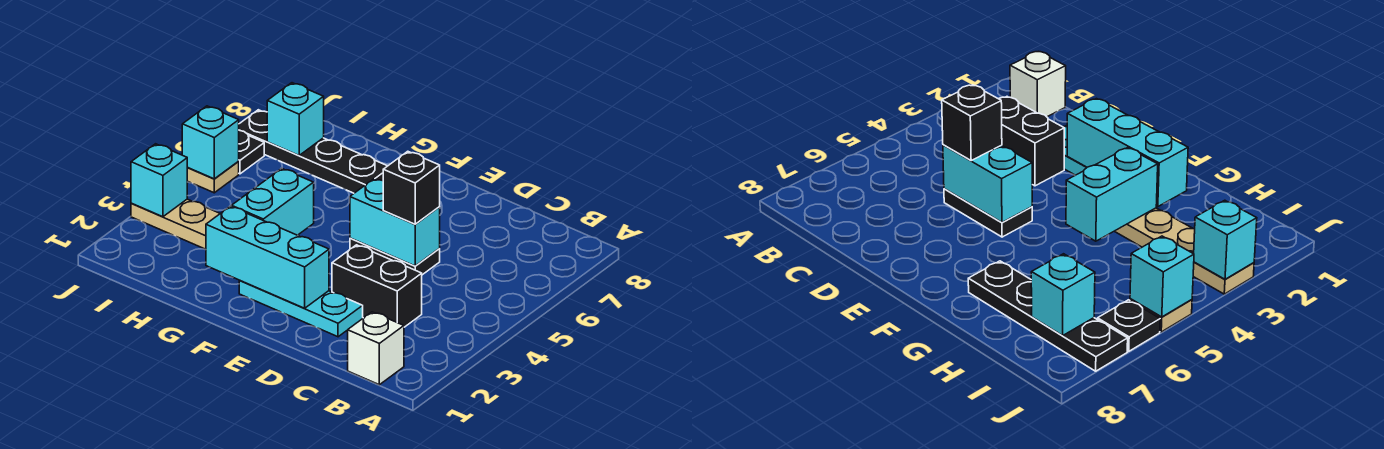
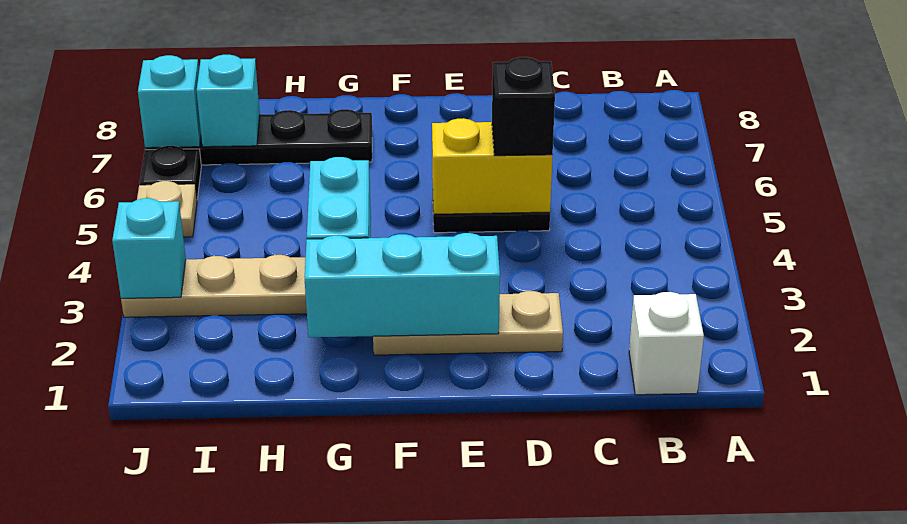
black 1x2 brick [332,245,422,327] -> none
cyan 1x3 plate [239,281,363,337] -> tan 1x3 plate [373,291,563,355]
cyan 1x2 brick [350,179,440,266] -> yellow 1x2 brick [432,118,553,214]
cyan 1x1 brick [182,106,239,179] -> cyan 1x1 brick moved to [138,55,201,148]

